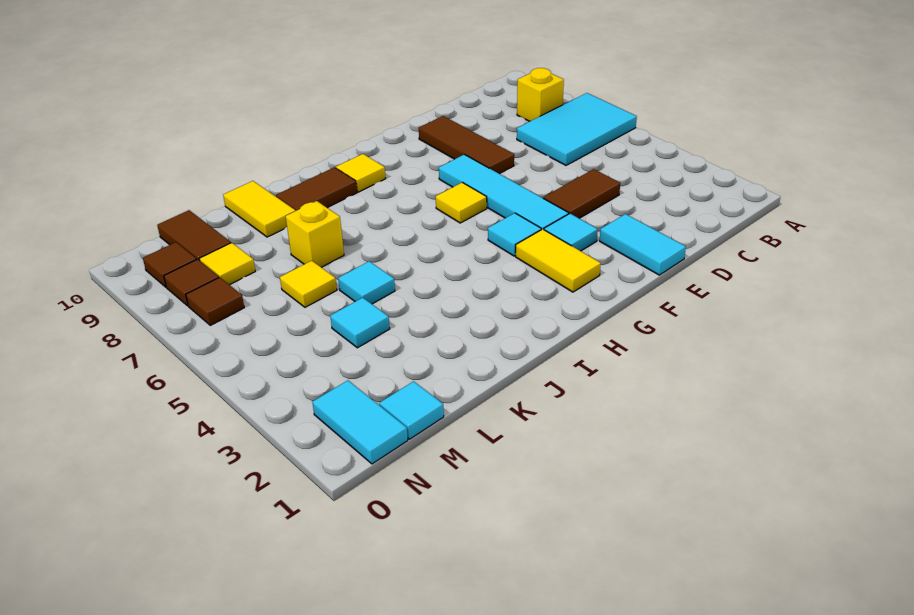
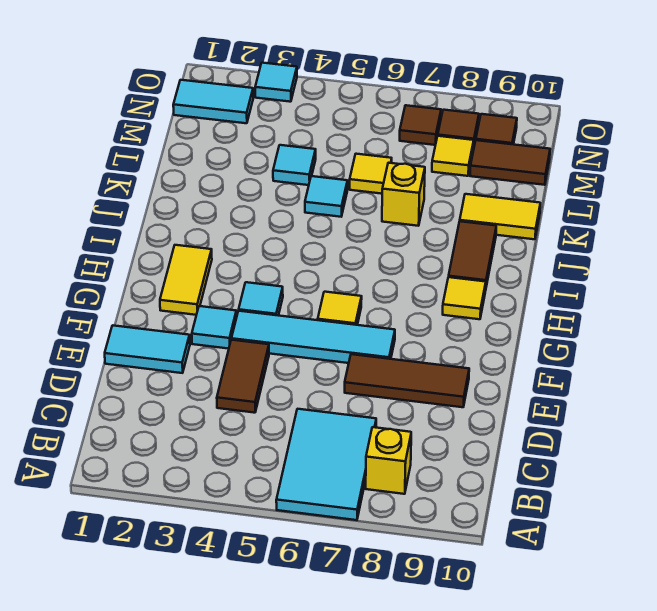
yellow 1x2 tile [516,229,601,292] -> yellow 1x2 tile turned to [160,245,212,315]
cyan 1x1 tile [379,381,444,439] -> cyan 1x1 tile moved to [255,63,297,102]

